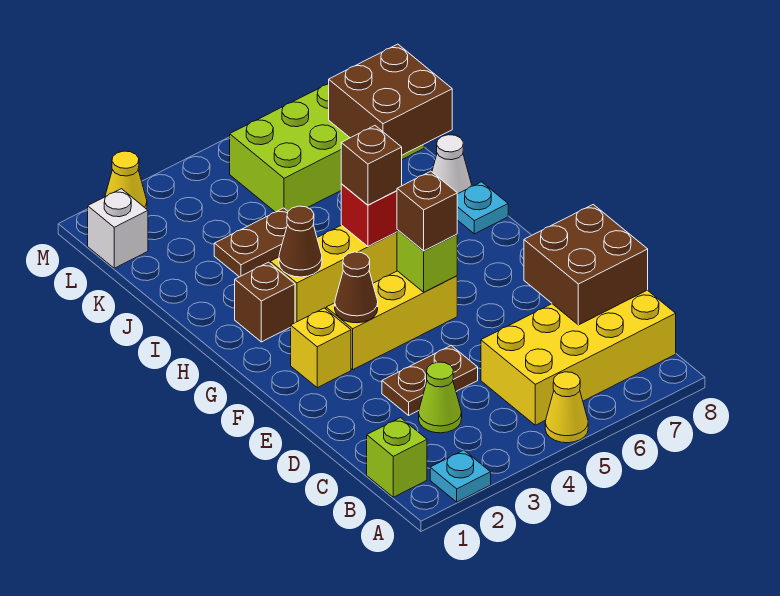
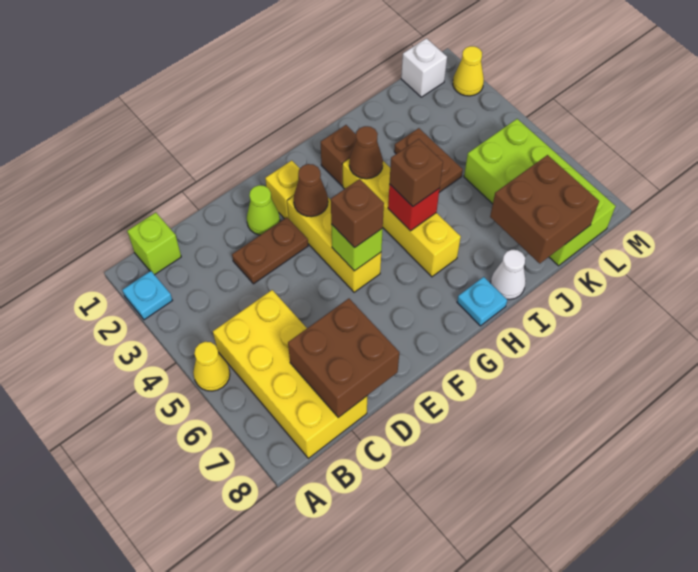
lime 1x1 cone [419,362,462,433] -> lime 1x1 cone moved to [247,185,280,235]
brown 1x2 plate [382,346,478,415] -> brown 1x2 plate turned to [232,217,308,284]

